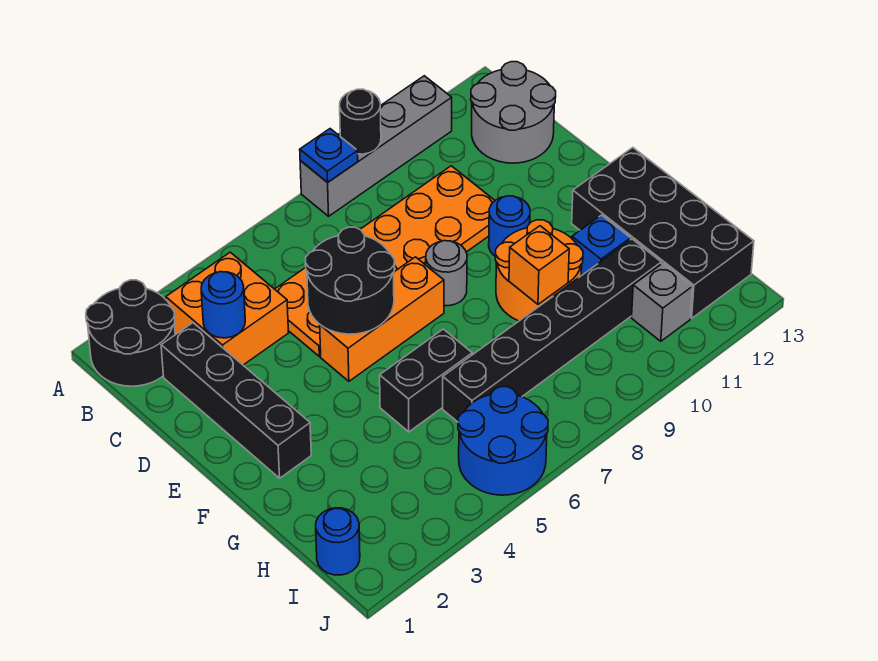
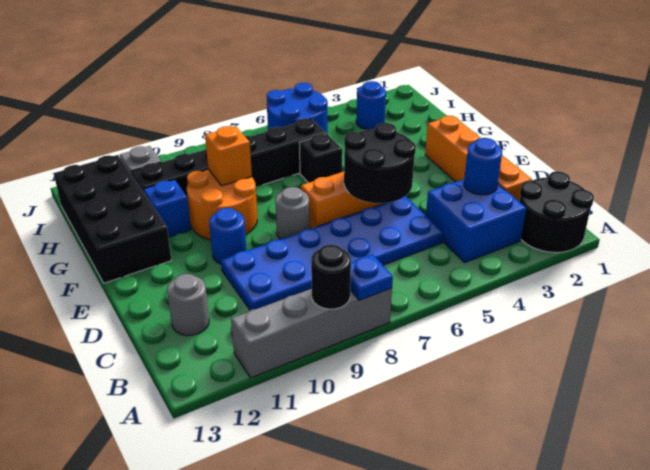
orange 2x2 brick [166,252,289,365] -> blue 2x2 brick [426,179,526,263]
grey 2x2 round brick [471,62,556,163] -> grey 1x1 round brick [167,274,209,336]
black 1x4 brick [161,323,311,478] -> orange 1x4 brick [425,116,532,201]
orange 2x6 plate [275,166,495,356] -> blue 2x6 plate [221,196,443,311]
black 1x2 brick [380,329,472,432] -> black 1x1 brick [299,134,342,183]
blue 1x1 round brick [316,508,360,575] -> blue 1x1 round brick moved to [356,81,386,130]

